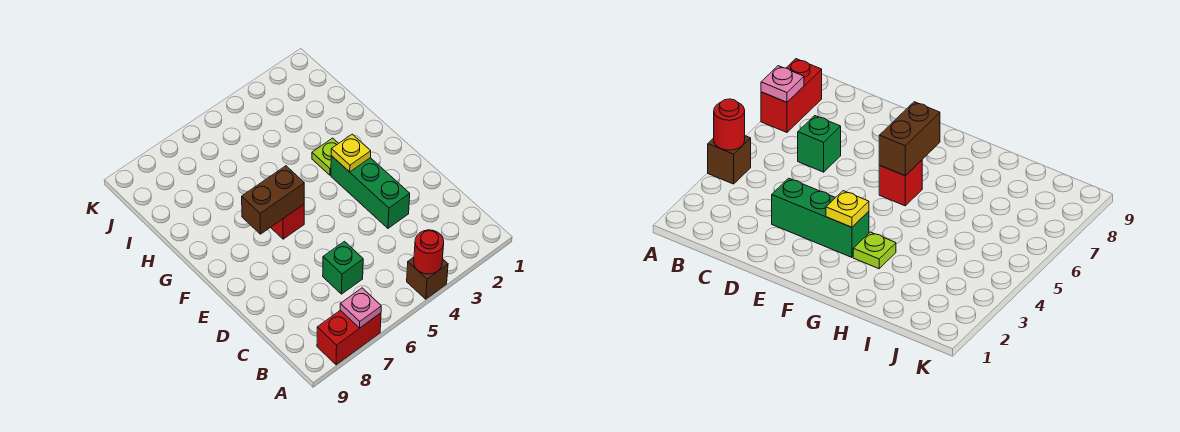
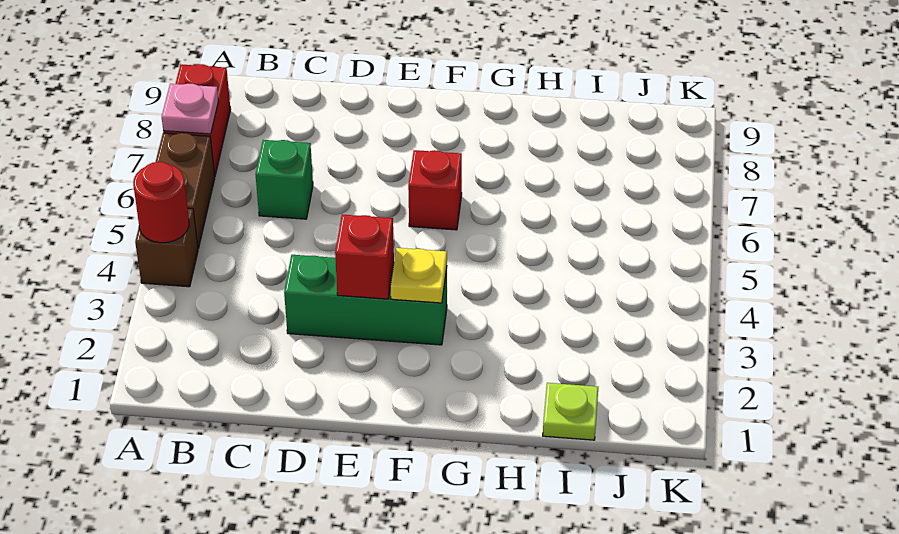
none -> red 1x1 brick [335,215,394,299]
brown 1x2 brick [242,166,304,234] -> brown 1x2 brick moved to [156,133,215,249]
lime 1x1 plate [312,138,338,175] -> lime 1x1 plate moved to [543,383,598,440]

